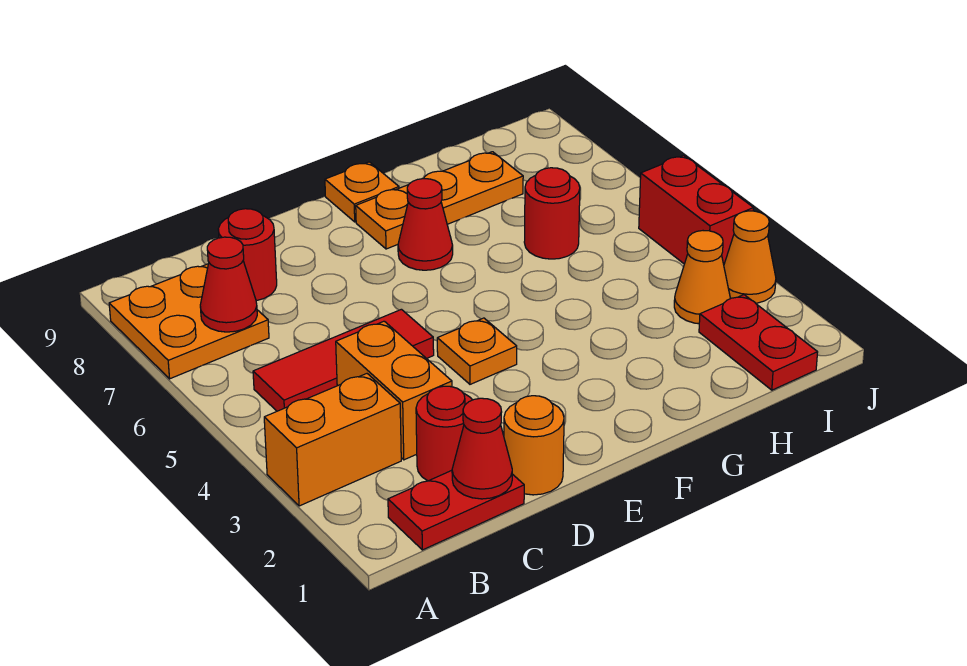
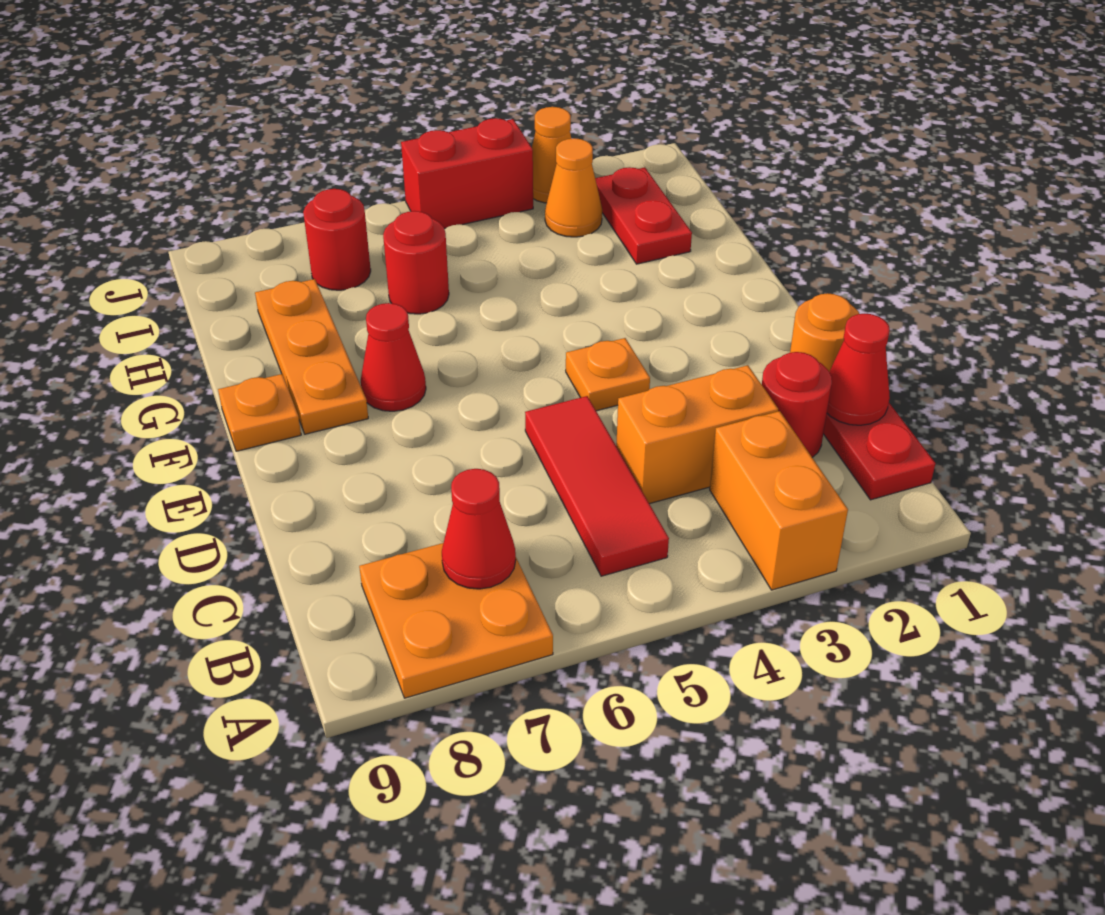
red 1x1 round brick [218,209,277,301] -> red 1x1 round brick moved to [303,189,371,290]
red 1x2 plate [699,295,818,390] -> red 1x2 plate turned to [595,167,692,264]

